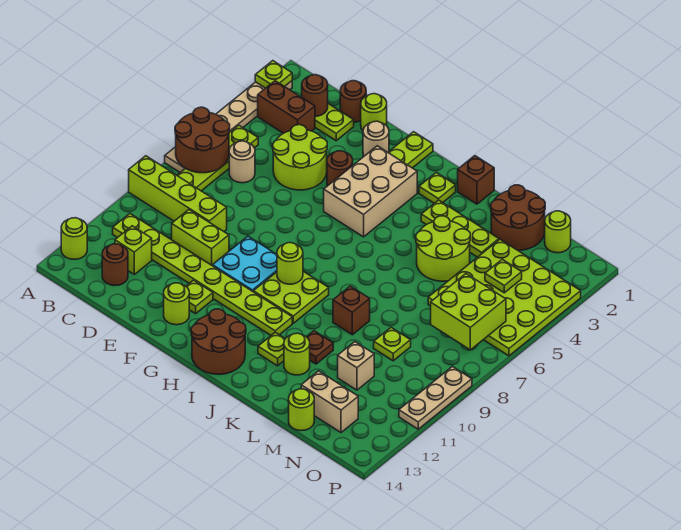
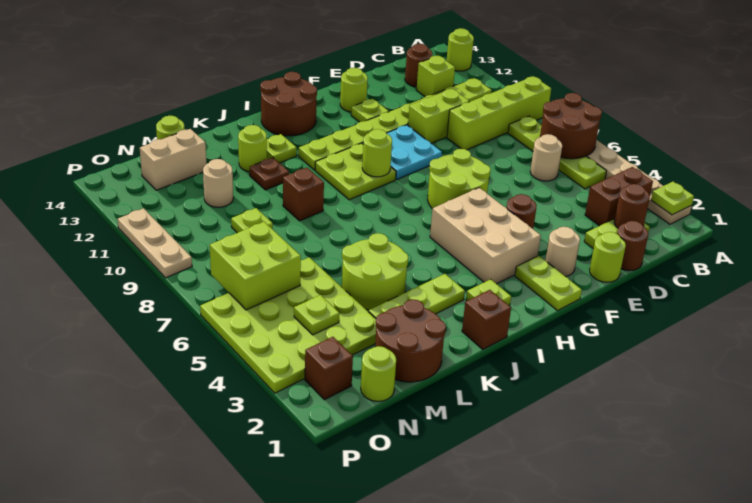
lime 2x2 round brick [273,125,327,190] -> lime 2x2 round brick moved to [428,149,491,208]
tan 1x1 brick [338,342,374,390] -> tan 1x1 round brick [203,159,233,207]
none -> brown 1x1 brick [305,337,353,400]

